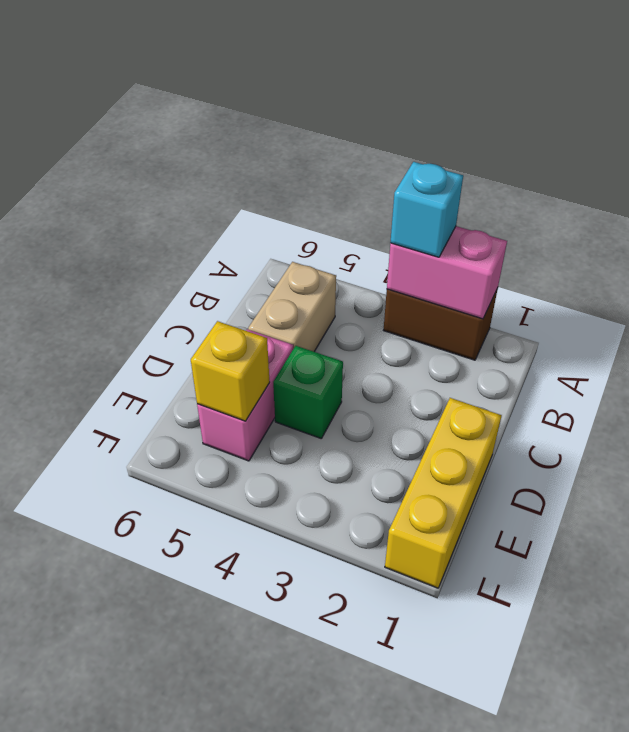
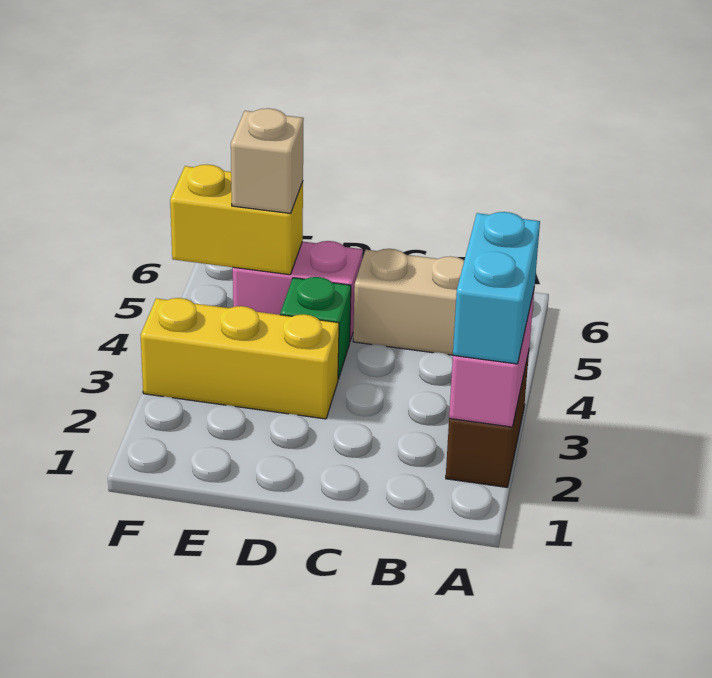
cyan 1x1 brick [390,162,463,257] -> cyan 1x2 brick [453,212,540,364]
yellow 1x3 brick [385,398,502,588] -> yellow 1x3 brick moved to [140,298,339,419]
yellow 1x1 brick [191,321,270,421] -> yellow 1x2 brick [170,164,303,275]
none -> tan 1x1 brick [231,108,304,214]

